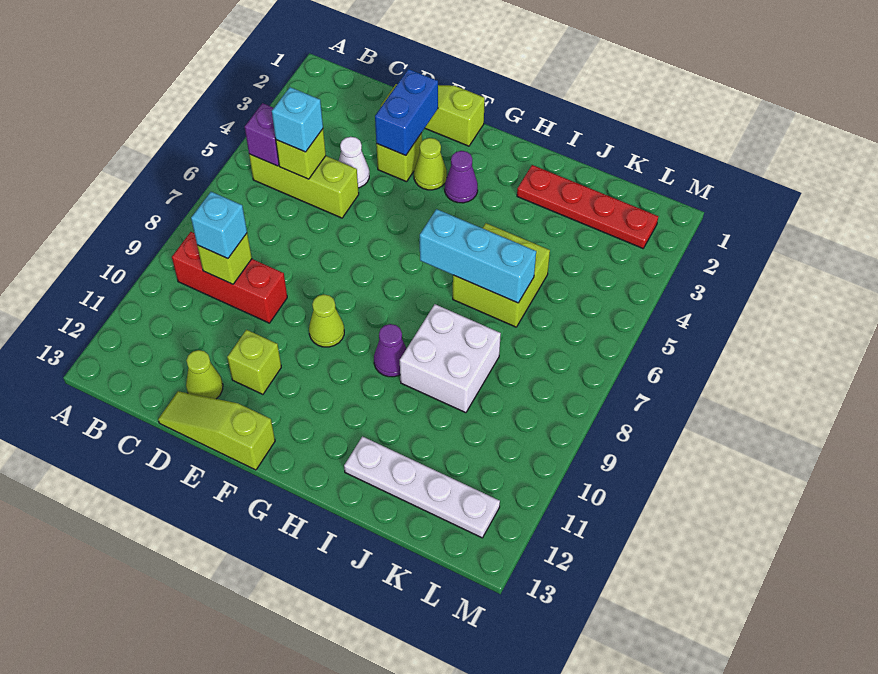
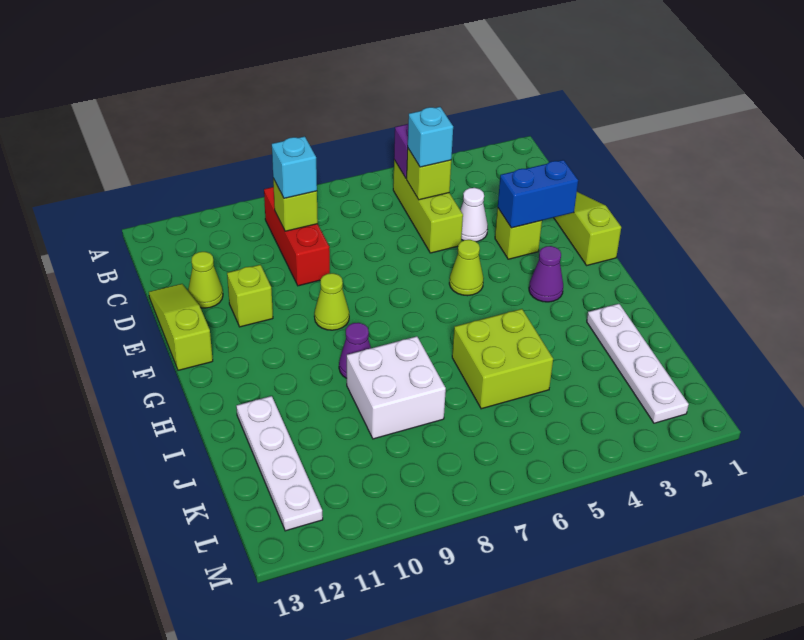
lime 1x1 cone [414,138,447,190] -> lime 1x1 cone moved to [449,240,484,296]
cyan 1x3 brick [420,209,536,303] -> none
red 1x4 plate [517,165,658,248] -> white 1x4 plate [587,304,689,423]

